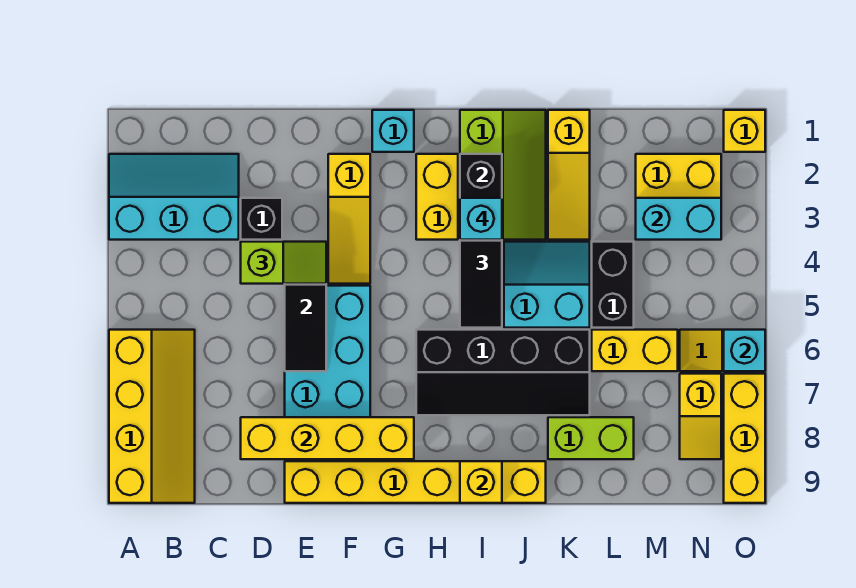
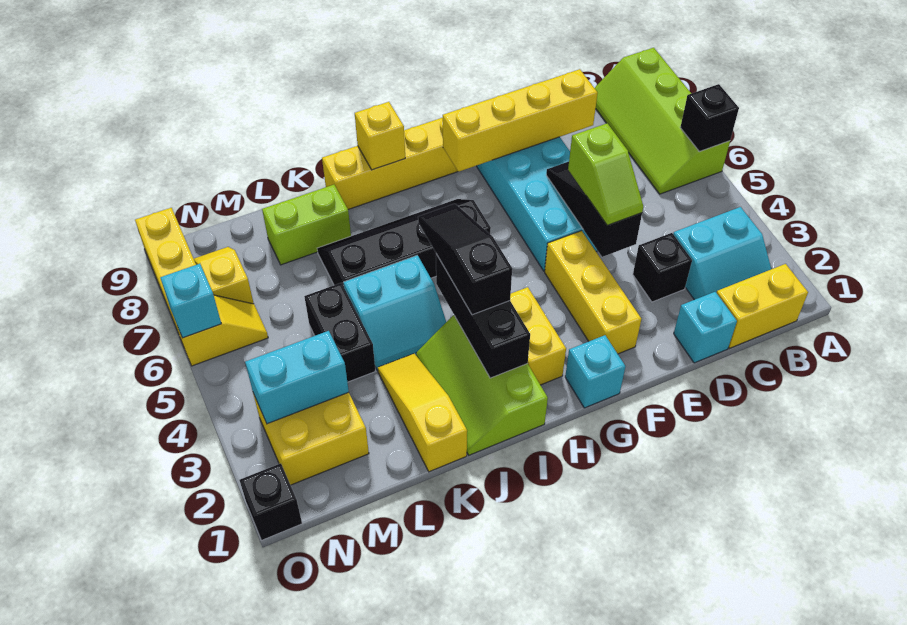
cyan 2x3 slope [109,154,239,240] -> cyan 2x2 slope [673,207,771,300]
yellow 2x4 slope [109,330,195,503] -> lime 2x4 slope [595,48,730,194]
none -> black 1x1 brick [680,84,739,151]
lime 1x2 slope [241,242,326,284] -> lime 1x2 slope turned to [568,123,643,225]
yellow 1x3 slope [328,154,370,284] -> yellow 1x3 brick [545,231,641,354]
cyan 1x1 brick [460,198,502,240] -> cyan 1x1 brick moved to [674,292,737,363]
yellow 1x2 brick [592,330,678,371] -> yellow 1x2 brick moved to [717,264,808,348]
yellow 1x1 brick [724,110,765,152] -> black 1x1 brick [239,463,302,540]

